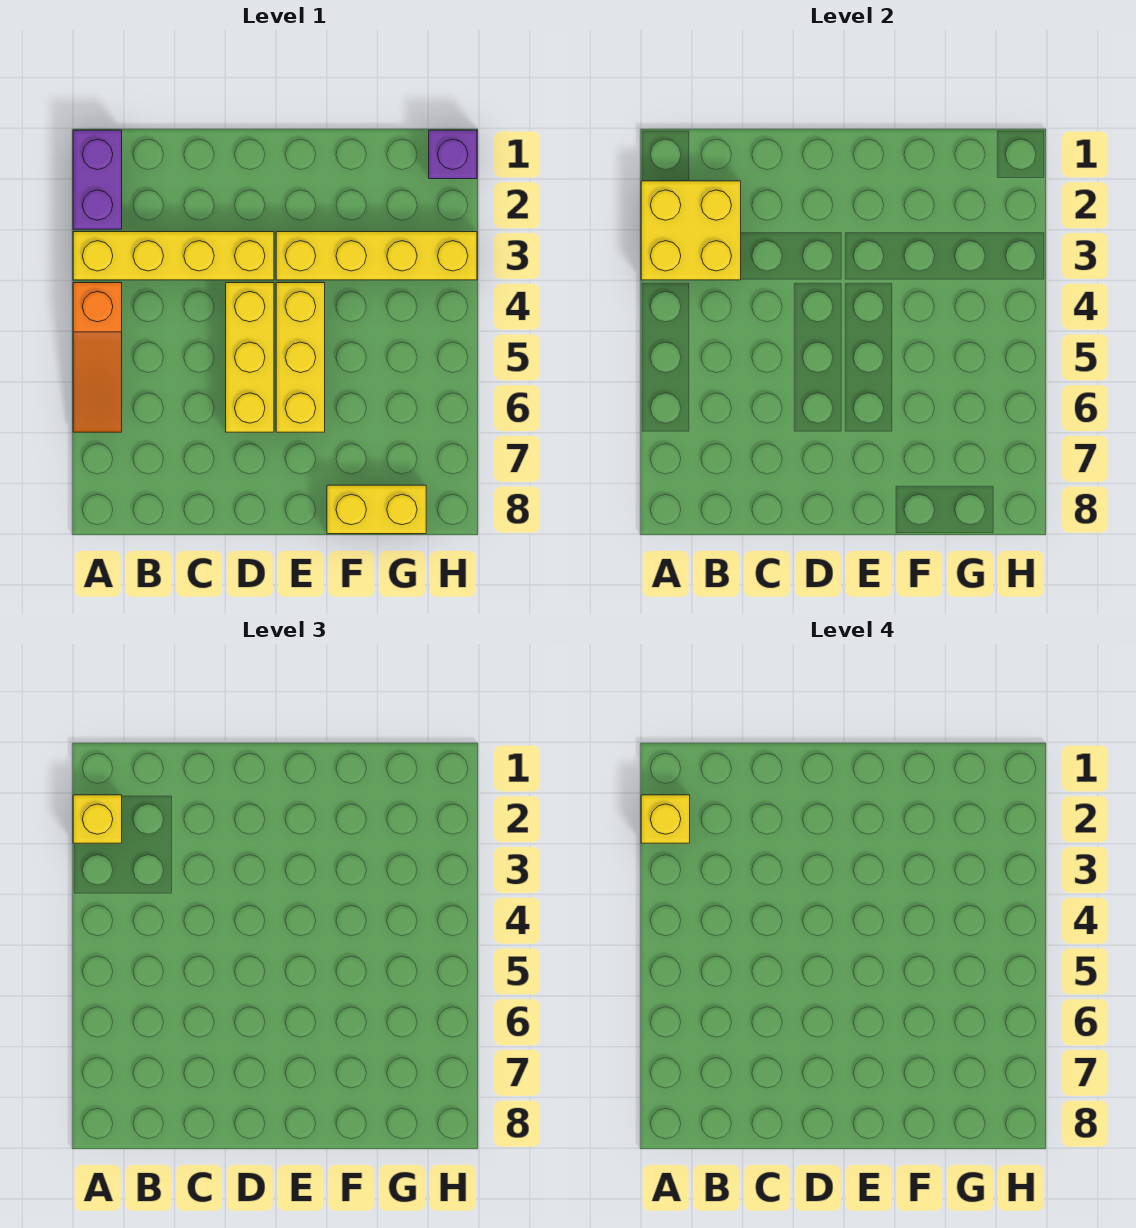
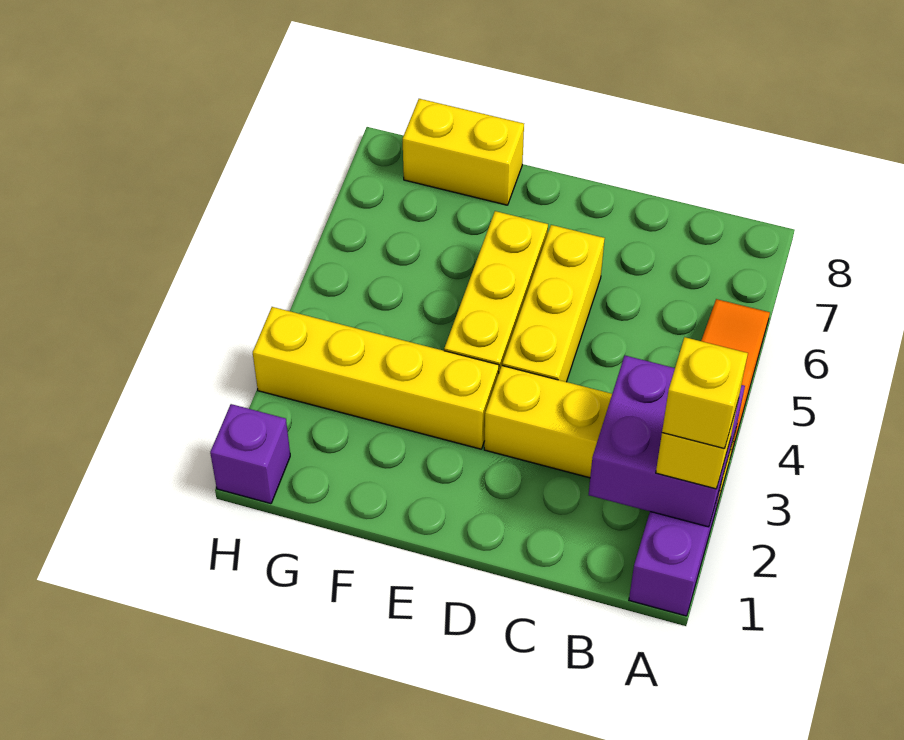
yellow 2x2 brick [641,181,741,280] -> purple 2x2 brick [589,356,745,527]

